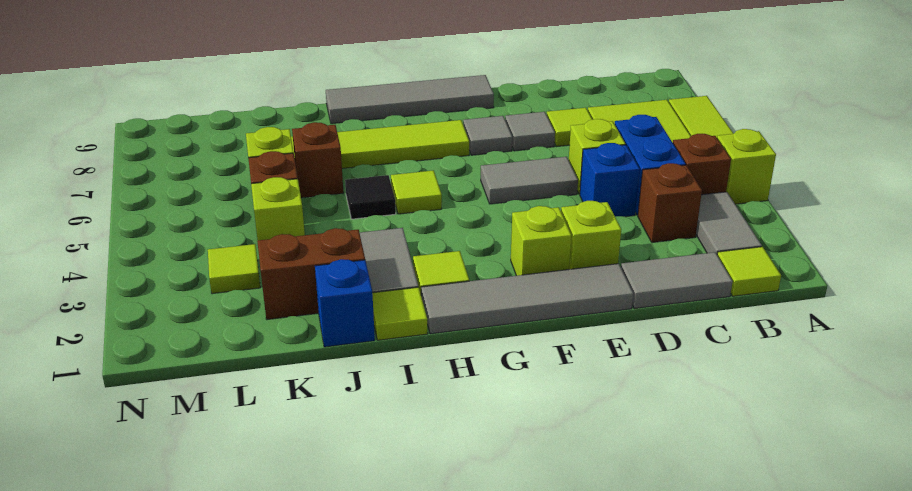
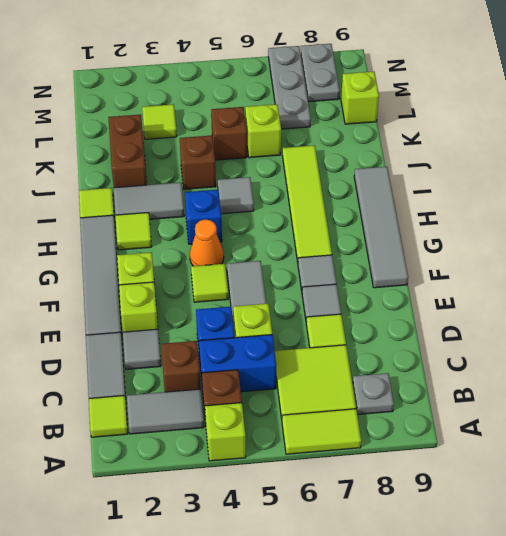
none -> grey 1x1 plate [352,373,394,415]
none -> grey 1x1 tile [123,329,161,369]
none -> orange 1x1 cone [190,219,224,266]
lime 1x1 tile [391,170,442,214] -> lime 1x1 tile moved to [191,264,228,302]
black 1x1 tile [345,175,396,219] -> grey 1x1 tile [218,177,254,214]
blue 1x1 brick [315,259,375,347] -> blue 1x1 brick moved to [185,190,222,244]
brown 1x1 brick [292,122,343,198] -> brown 1x1 brick moved to [180,135,216,189]
lime 1x1 brick [251,177,305,240] -> lime 1x1 brick moved to [341,72,379,124]
none -> grey 1x3 plate [268,46,311,129]
none -> grey 1x2 plate [301,44,340,102]

